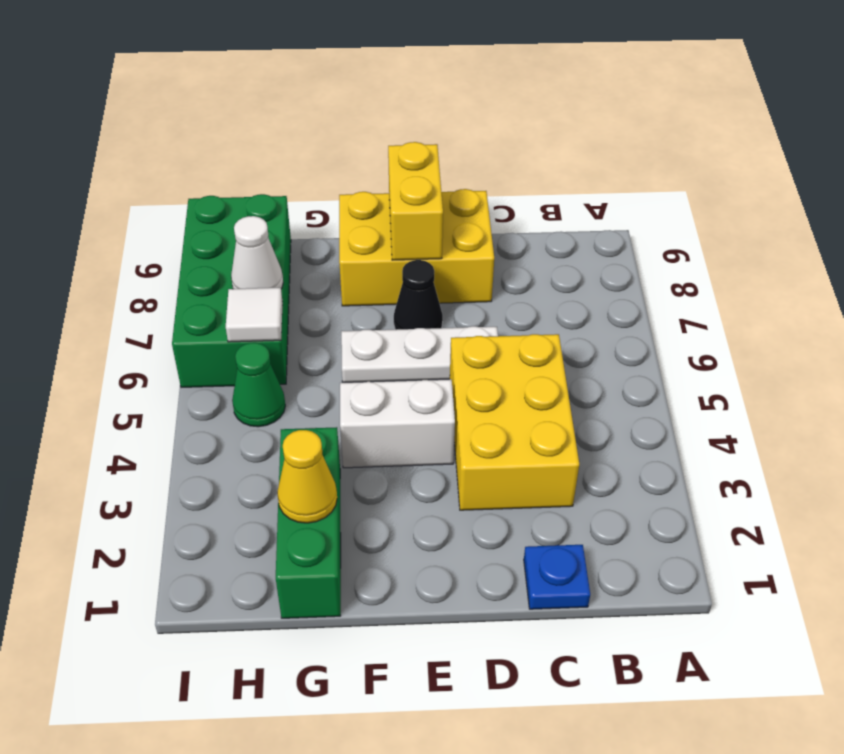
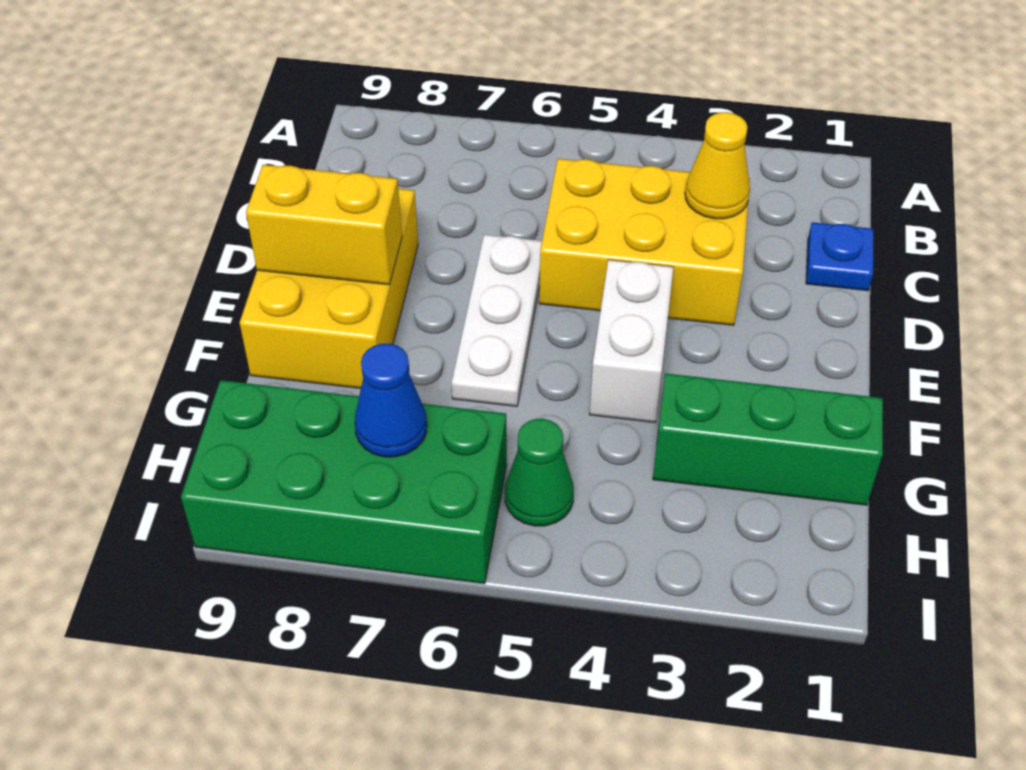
black 1x1 cone [394,260,443,330] -> none
yellow 1x1 cone [277,430,337,523] -> yellow 1x1 cone moved to [685,112,750,219]
white 1x1 tile [226,288,283,342] -> none
white 1x1 cone [231,216,283,289] -> blue 1x1 cone [355,344,427,457]

